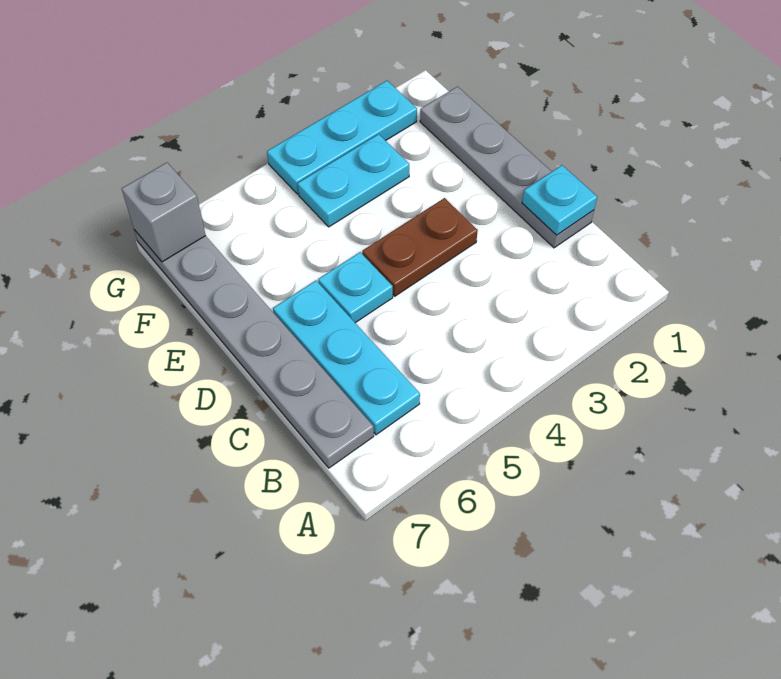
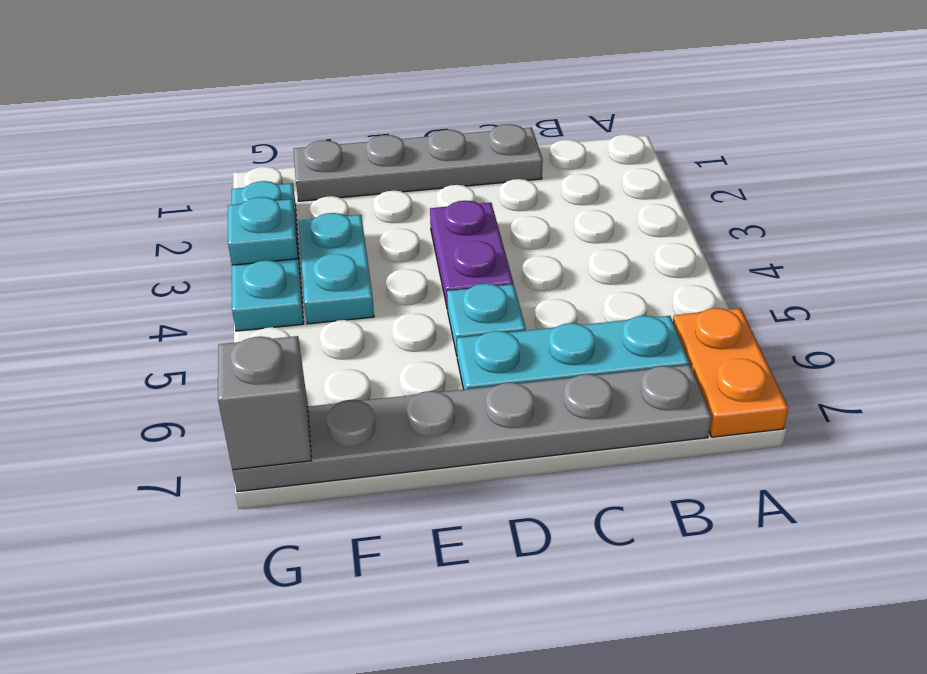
none -> orange 1x2 plate [673,308,788,437]
cyan 1x1 plate [522,165,597,235] -> cyan 1x1 plate moved to [228,197,298,265]
brown 1x2 plate [362,198,478,296] -> purple 1x2 plate [430,200,513,309]

